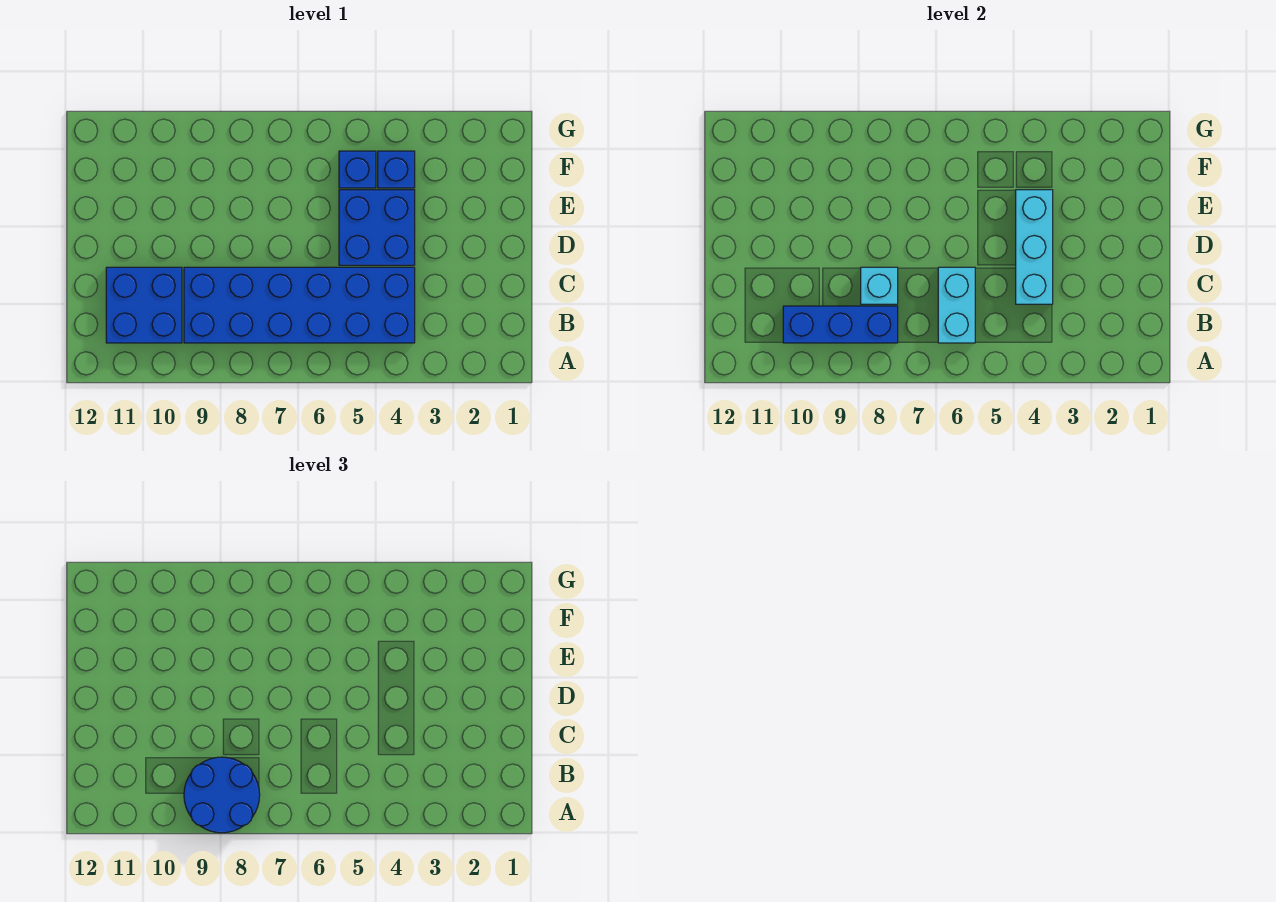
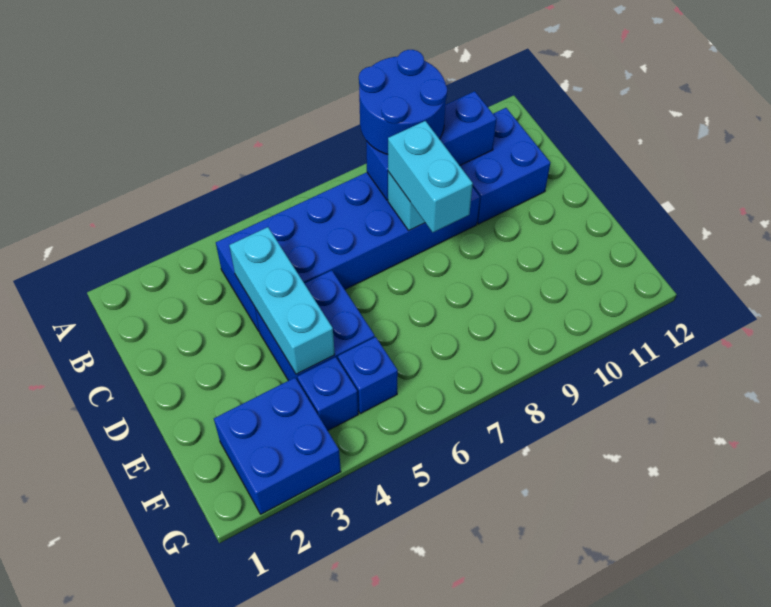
cyan 1x2 brick [938,267,975,343] -> cyan 1x2 brick moved to [388,121,473,232]
none -> blue 2x2 brick [214,378,341,514]

